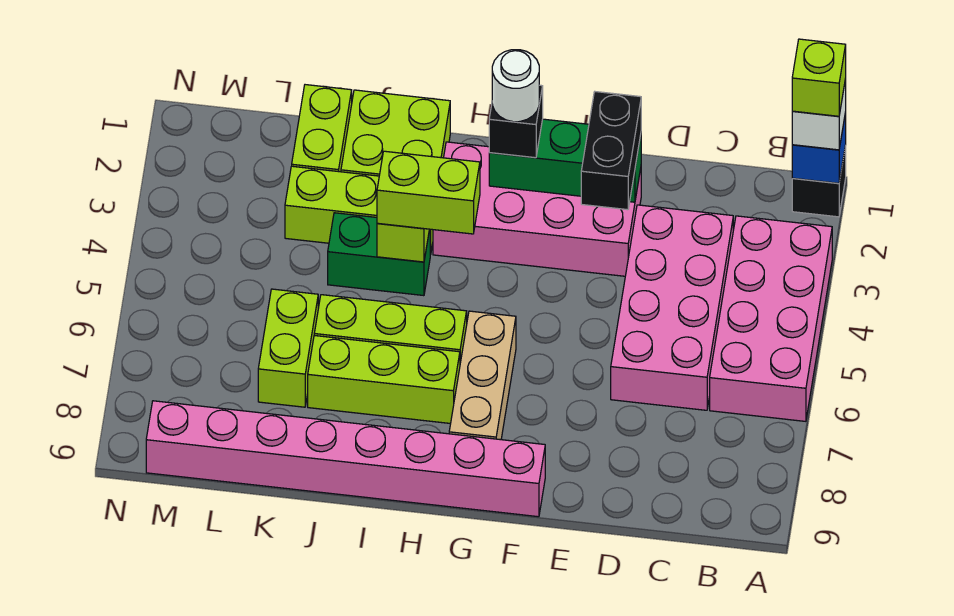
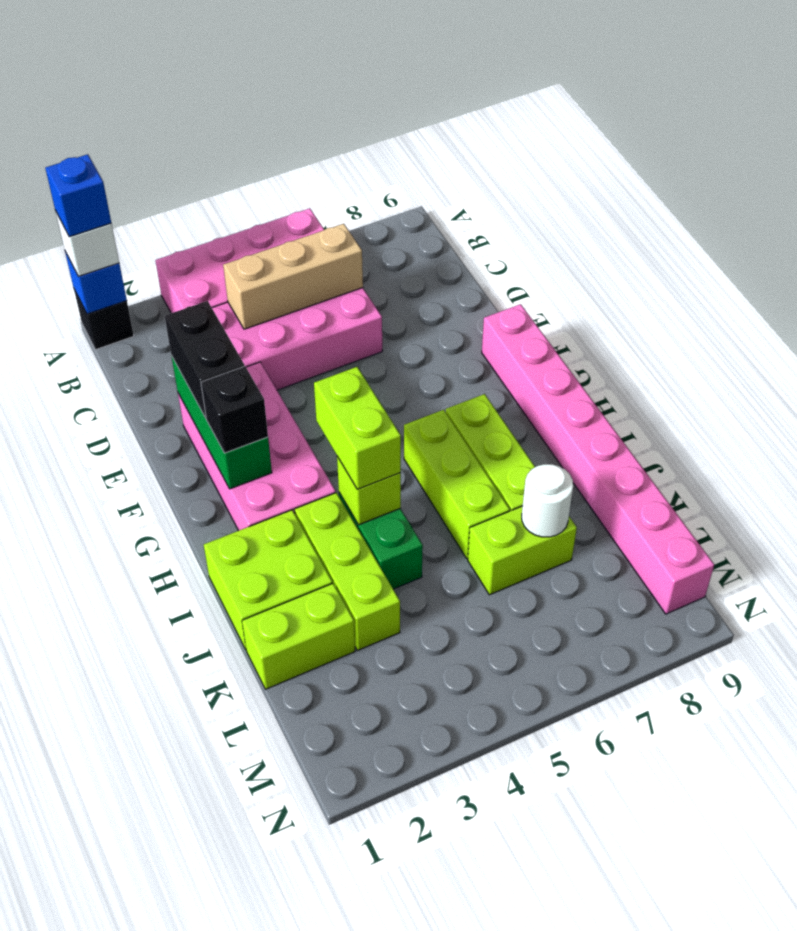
lime 1x1 brick [792,39,846,116] -> blue 1x1 brick [45,154,111,237]
black 1x2 brick [581,92,641,210] -> black 1x2 brick turned to [165,301,244,418]
white 1x1 round brick [492,50,539,122] -> white 1x1 round brick moved to [522,464,573,537]
tan 1x3 brick [449,311,516,440] -> tan 1x3 brick moved to [223,224,363,329]

